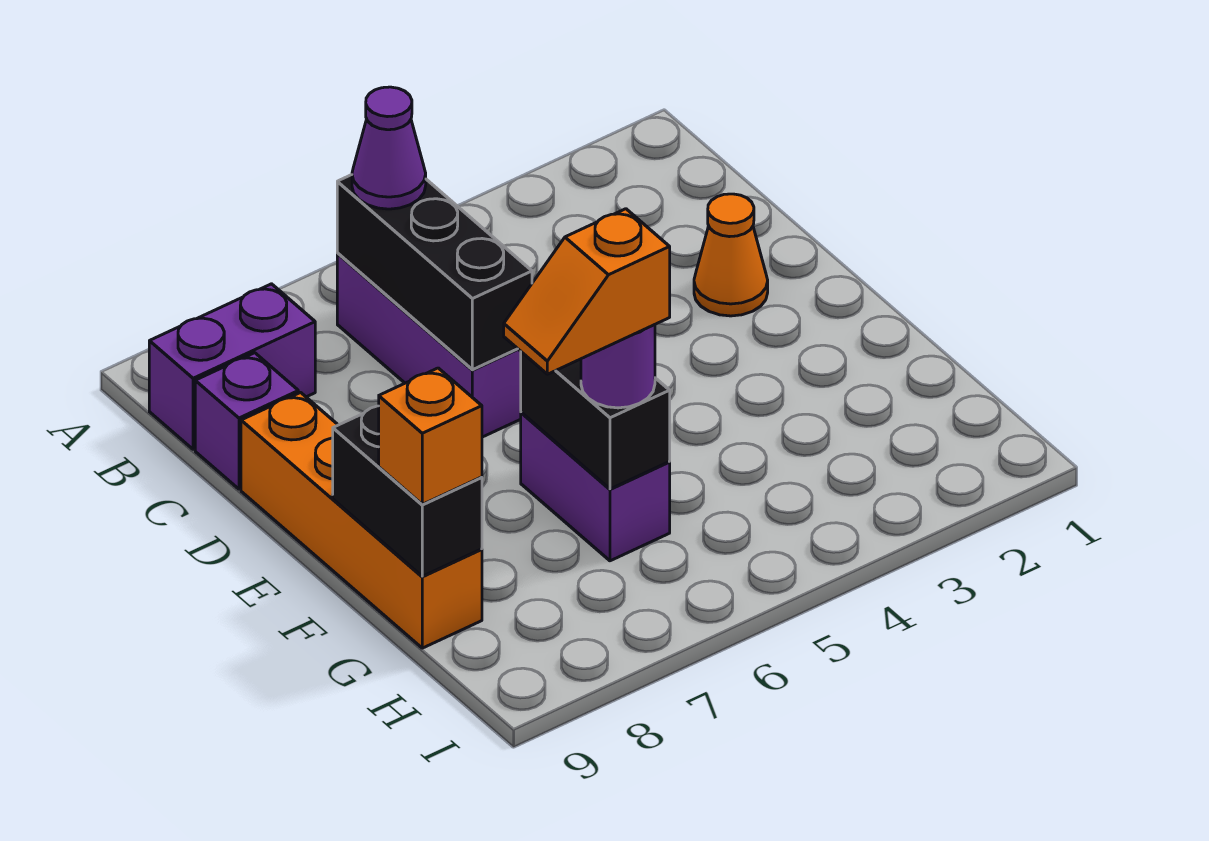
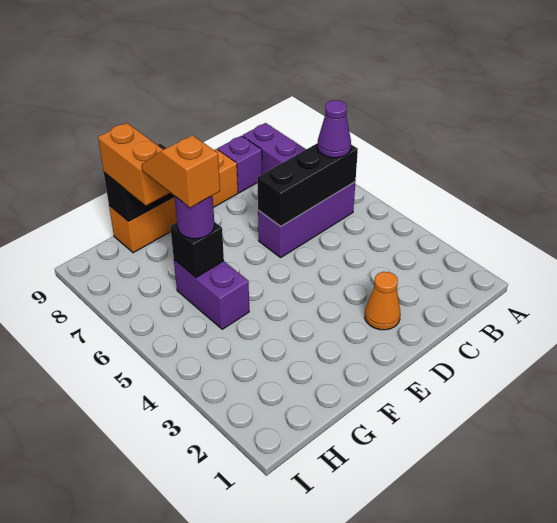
purple 1x2 brick [521,412,670,561] -> purple 1x2 brick turned to [174,260,249,329]
black 1x2 brick [521,352,670,489] -> black 1x1 brick [170,222,224,277]
orange 1x1 brick [379,368,482,504] -> orange 1x2 brick [98,123,170,206]

